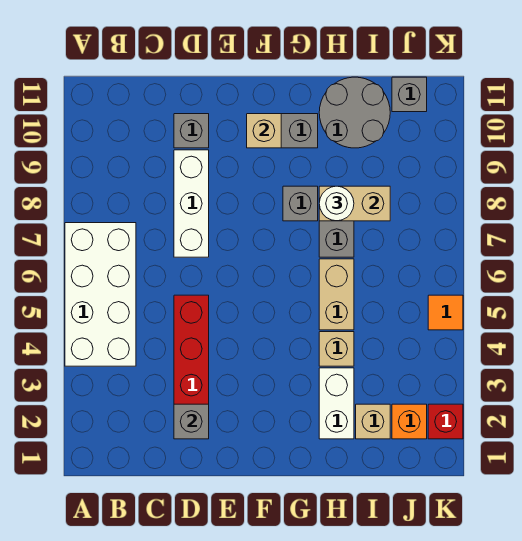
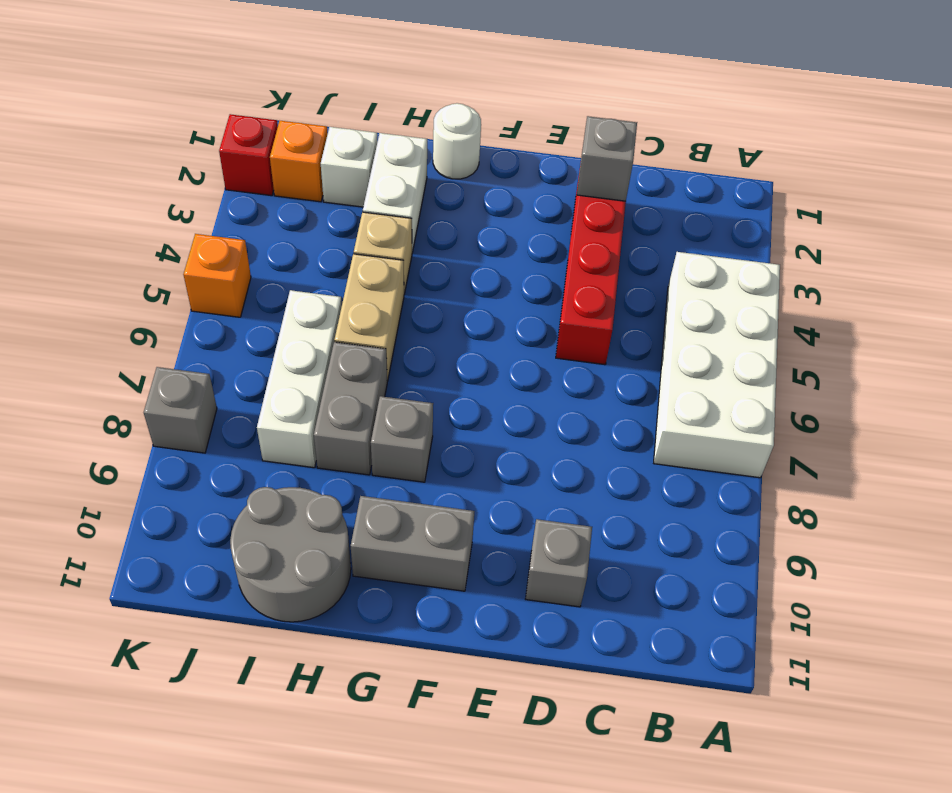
white 1x3 brick [174,150,209,257] -> white 1x3 brick moved to [257,290,342,468]
tan 1x1 brick [247,114,281,148] -> none
tan 1x2 brick [319,186,390,221] -> none
white 1x1 round brick [319,186,354,221] -> white 1x1 round brick moved to [433,103,481,179]
tan 1x1 brick [356,404,390,439] -> white 1x1 brick [321,127,377,207]
grey 1x1 brick [392,77,427,112] -> grey 1x1 brick moved to [144,367,217,453]
orange 1x1 tile [428,295,463,330] -> orange 1x1 brick [183,234,251,317]

